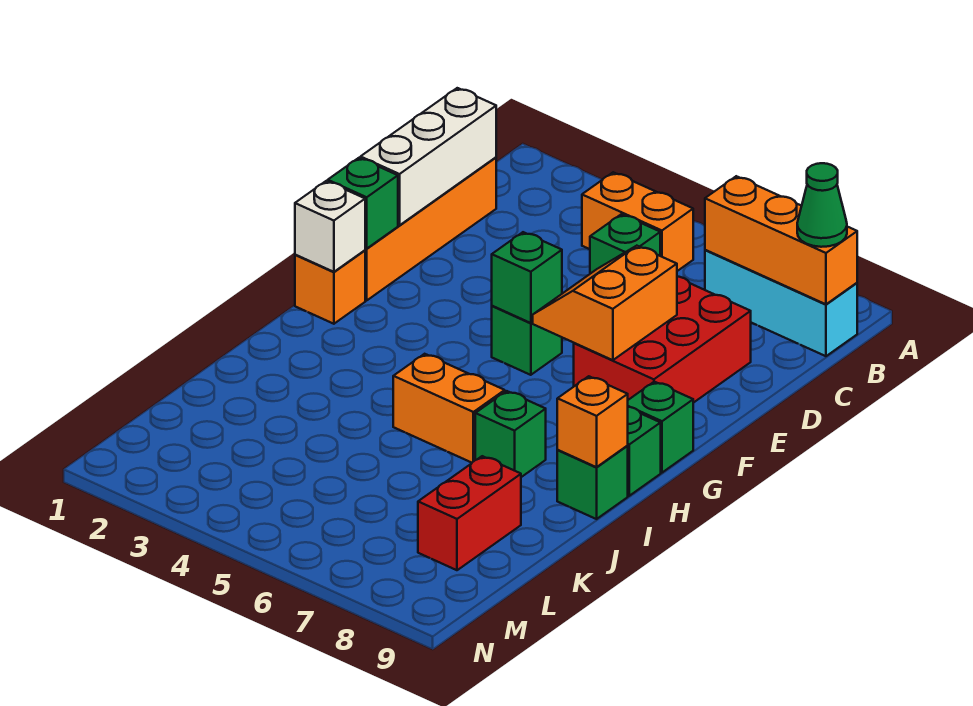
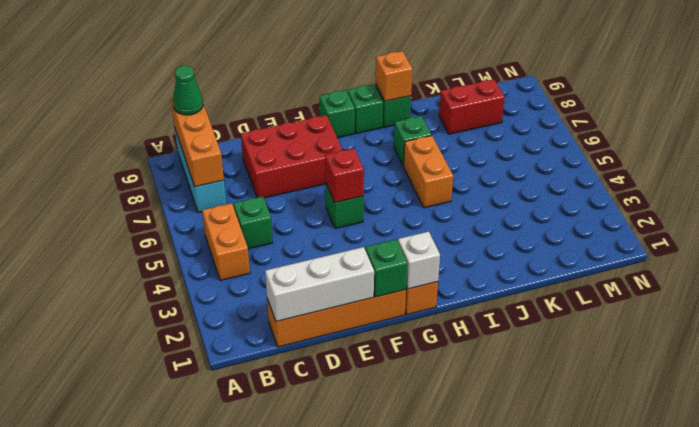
orange 2x2 slope [533,246,677,360] -> none
green 1x1 brick [492,232,562,323] -> red 1x1 brick [325,149,364,202]

